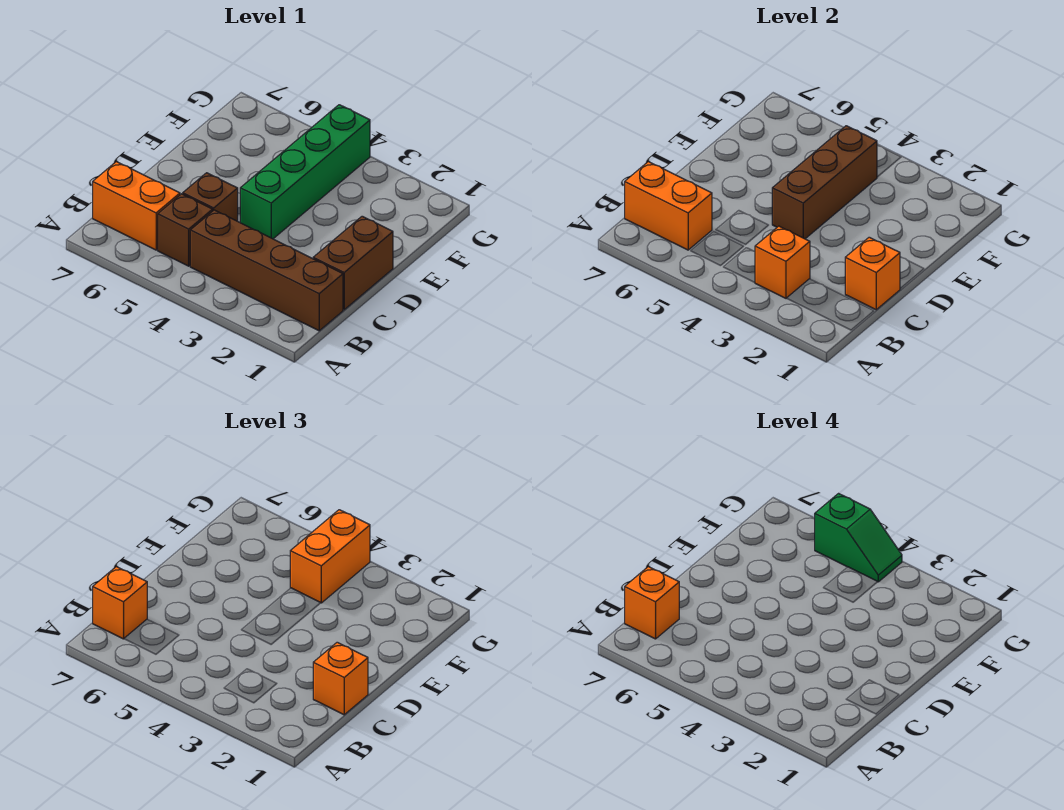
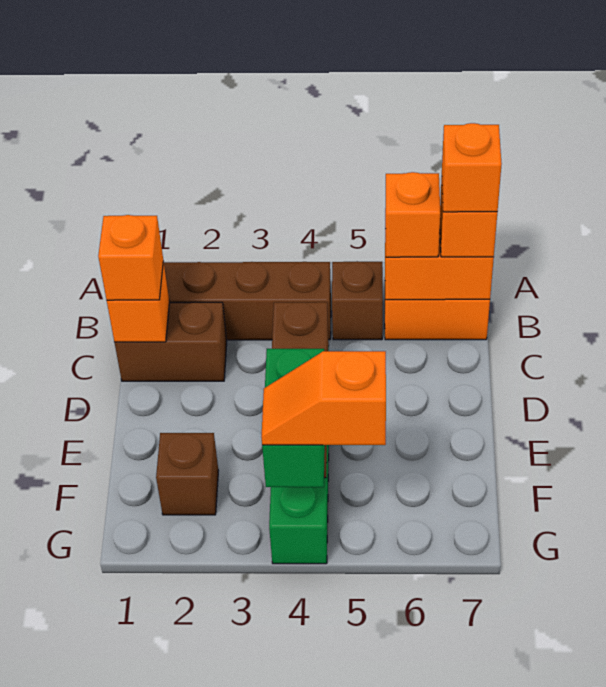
orange 1x1 brick [755,226,810,298] -> orange 1x1 brick moved to [385,172,440,257]
brown 1x2 brick [313,216,393,310] -> brown 1x2 brick turned to [115,302,227,381]
brown 1x1 brick [183,173,238,221] -> brown 1x1 brick moved to [156,433,218,515]
orange 1x2 brick [290,510,370,603] -> green 1x2 brick [262,349,325,487]
green 1x2 slope [815,494,902,582] -> orange 1x2 slope [261,351,386,445]

